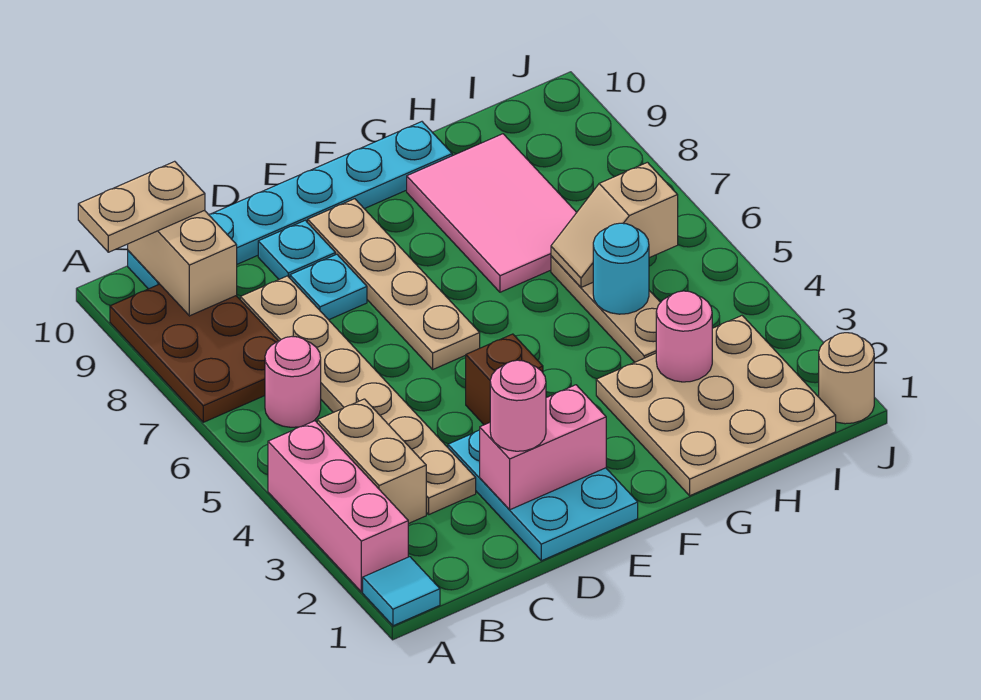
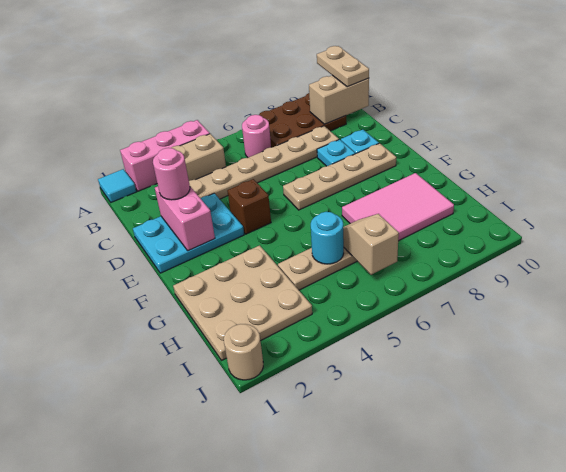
cyan 1x6 plate [128,122,452,289] -> none
pink 1x1 round brick [656,291,712,382] -> none

